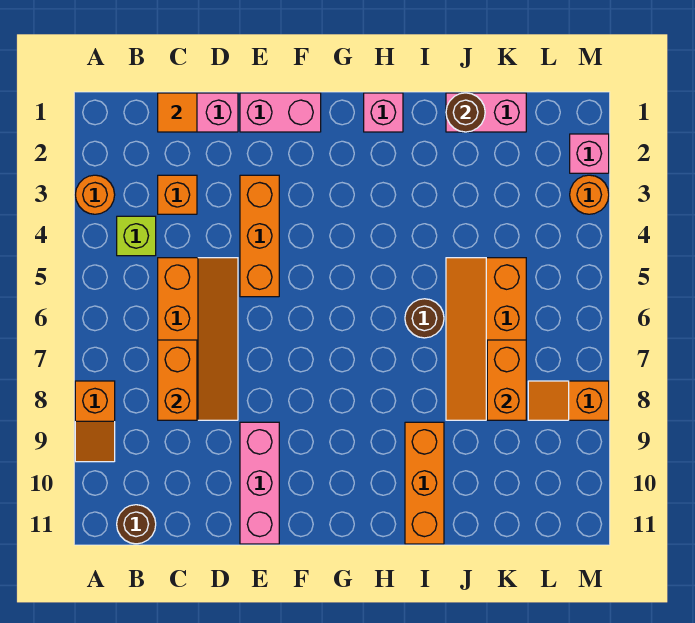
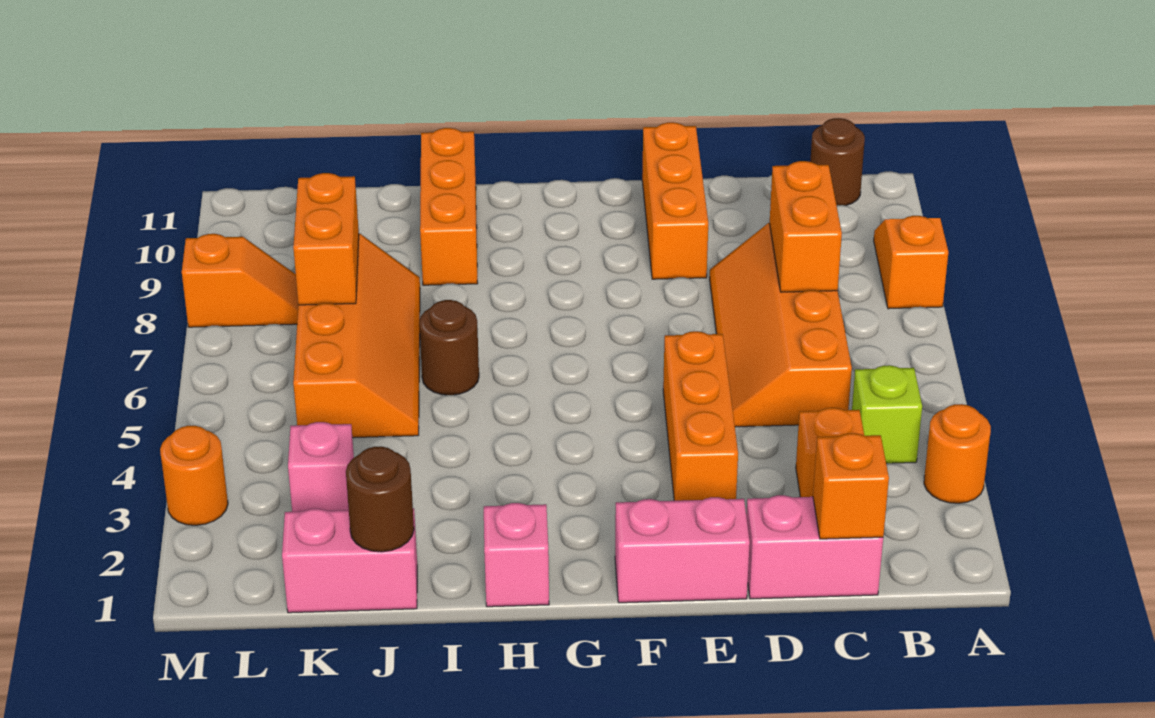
orange 1x1 tile [158,93,197,132] -> orange 1x1 brick [813,433,889,539]
pink 1x3 brick [240,422,279,544] -> orange 1x3 brick [642,122,708,279]
pink 1x1 brick [570,134,609,173] -> pink 1x1 brick moved to [288,422,354,512]

